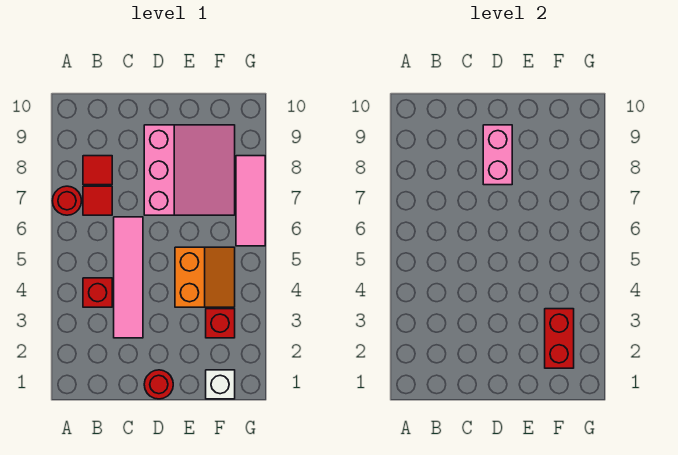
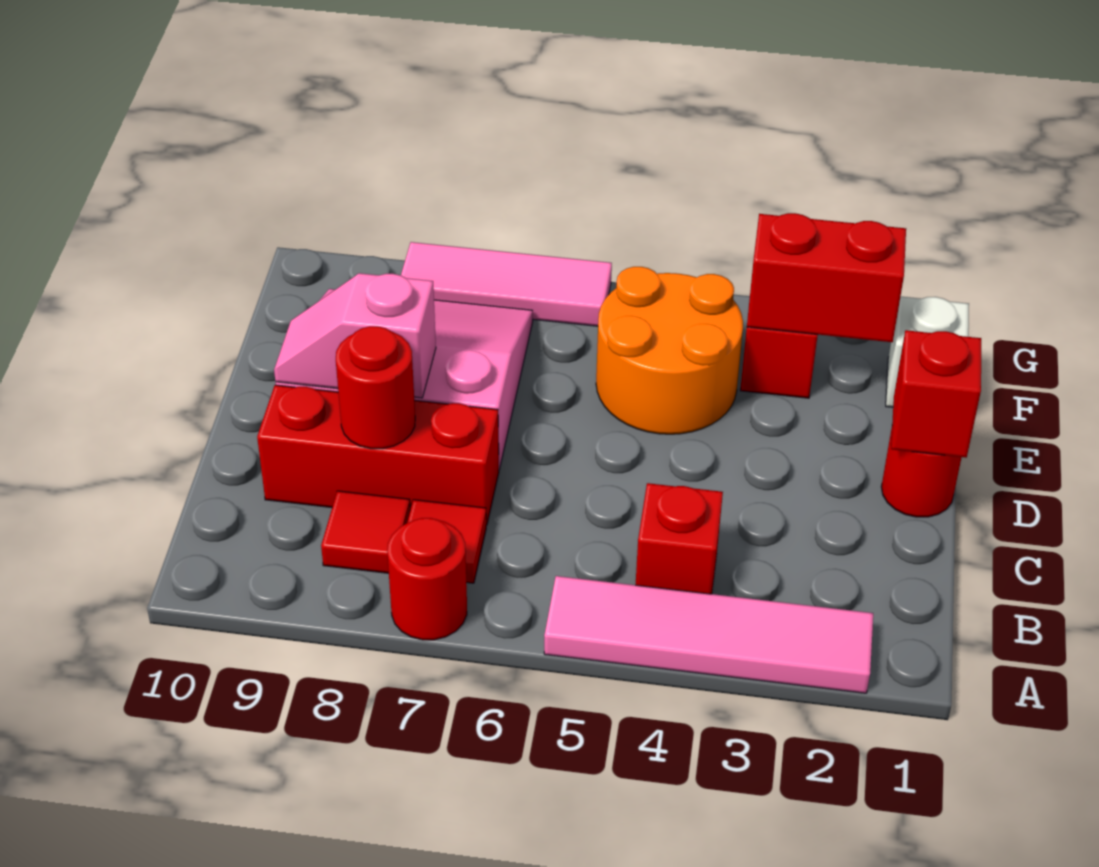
pink 1x4 tile [114,217,143,338] -> pink 1x4 tile moved to [544,576,873,693]
none -> red 1x3 brick [257,385,499,525]
none -> red 1x1 round brick [336,326,415,449]
none -> red 1x1 brick [891,330,981,458]
pink 1x2 brick [483,125,512,185] -> pink 1x2 slope [274,273,436,398]
orange 2x2 slope [175,247,235,307] -> orange 2x2 round brick [596,267,743,434]

